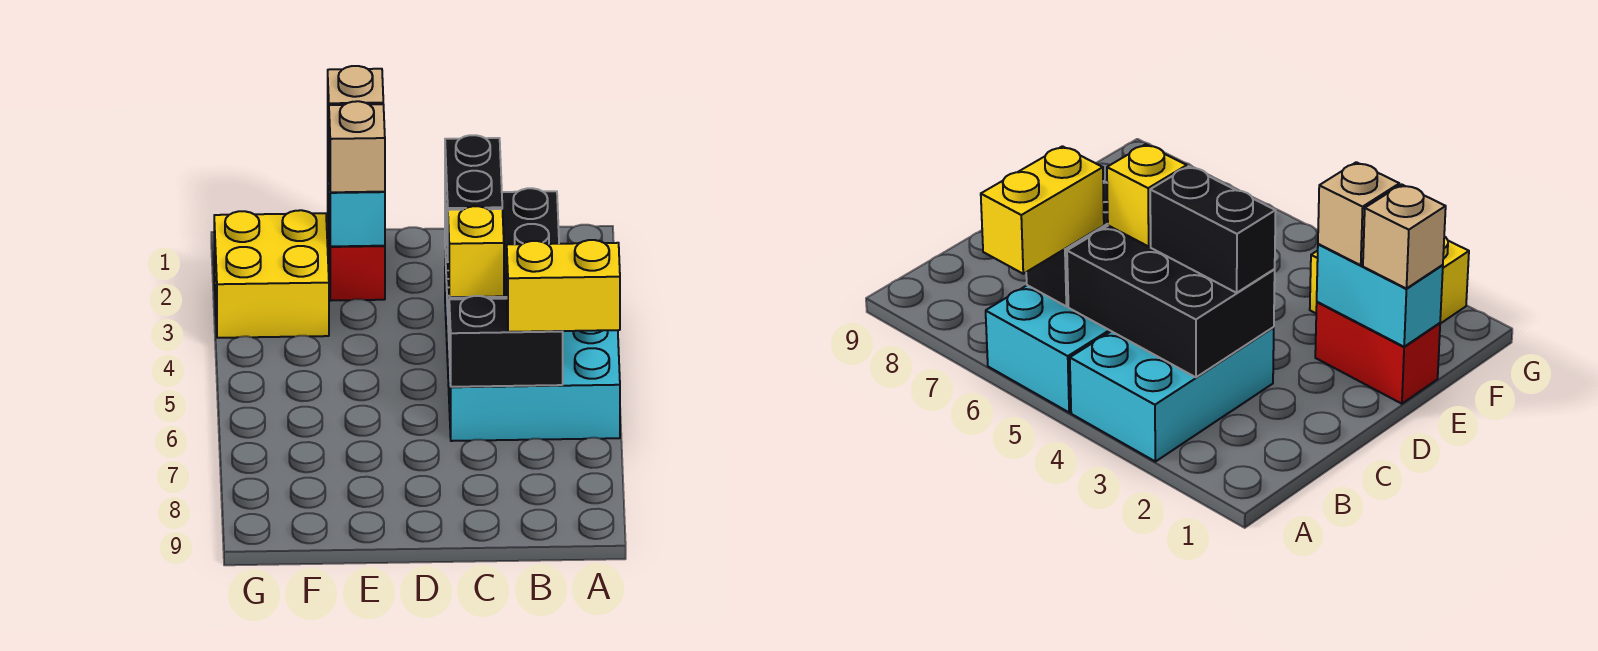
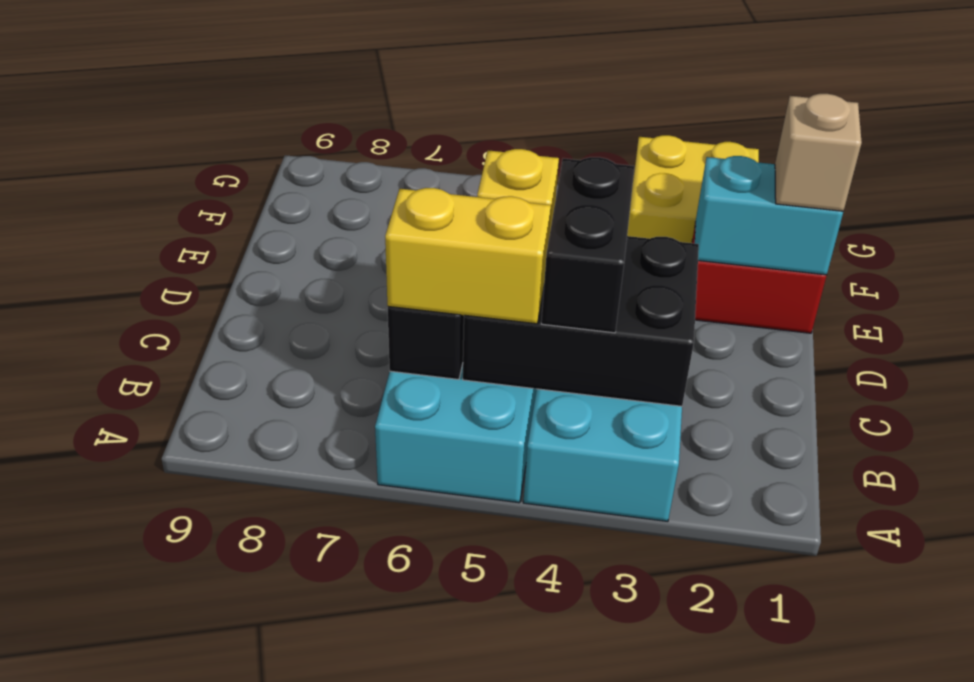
yellow 1x2 brick [507,240,620,332] -> yellow 1x2 brick turned to [385,188,551,324]
black 1x2 brick [445,135,502,254] -> black 1x2 brick turned to [541,157,635,333]
tan 1x1 brick [329,101,385,192] -> none

